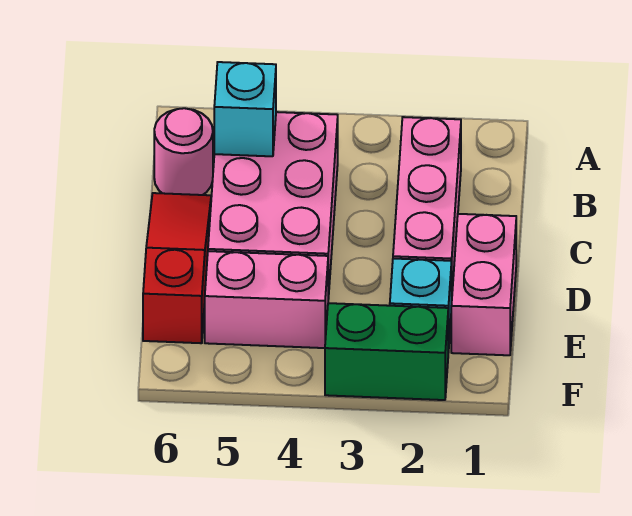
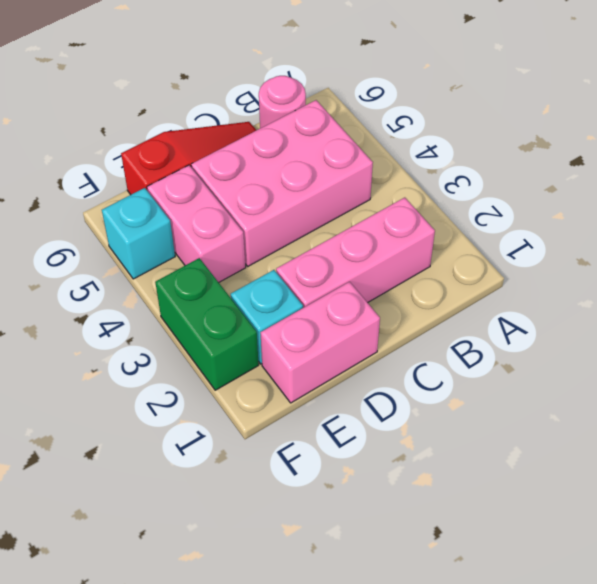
cyan 1x1 brick [214,62,276,156] -> cyan 1x1 brick moved to [102,188,175,279]

